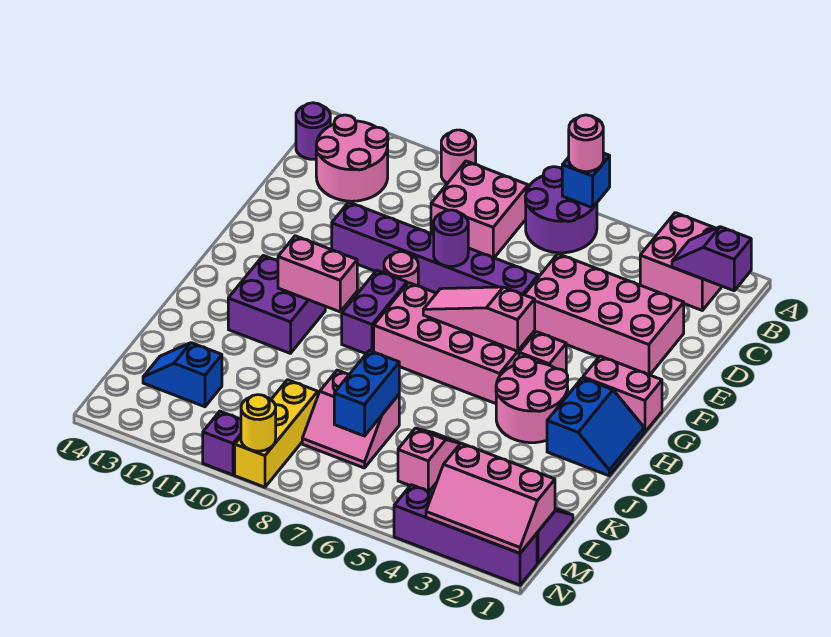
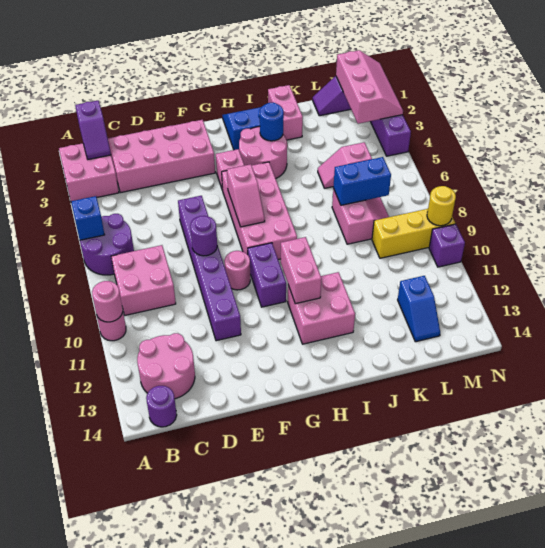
pink 1x1 round brick [569,115,603,172] -> pink 1x1 round brick moved to [92,281,123,322]
pink 2x4 brick [524,254,684,375] -> pink 2x4 brick turned to [108,120,215,193]
pink 1x2 brick [583,356,662,432] -> pink 1x2 brick moved to [268,85,303,140]
pink 1x3 slope [423,287,535,351] -> pink 1x2 slope [227,164,265,227]
purple 1x2 brick [342,270,407,354] -> purple 1x2 brick turned to [247,243,286,307]
purple 2x2 brick [228,256,325,353] -> pink 2x2 brick [288,272,355,344]
none -> blue 1x1 round brick [260,102,284,141]

